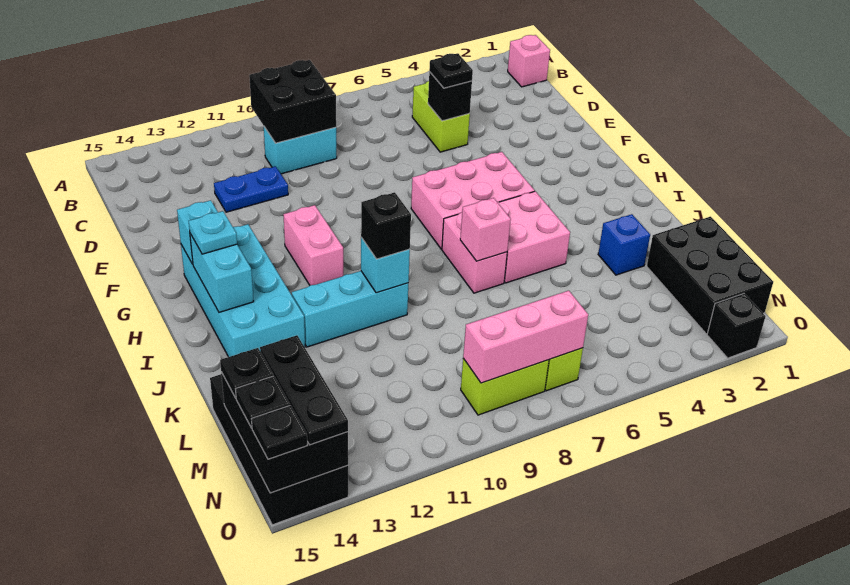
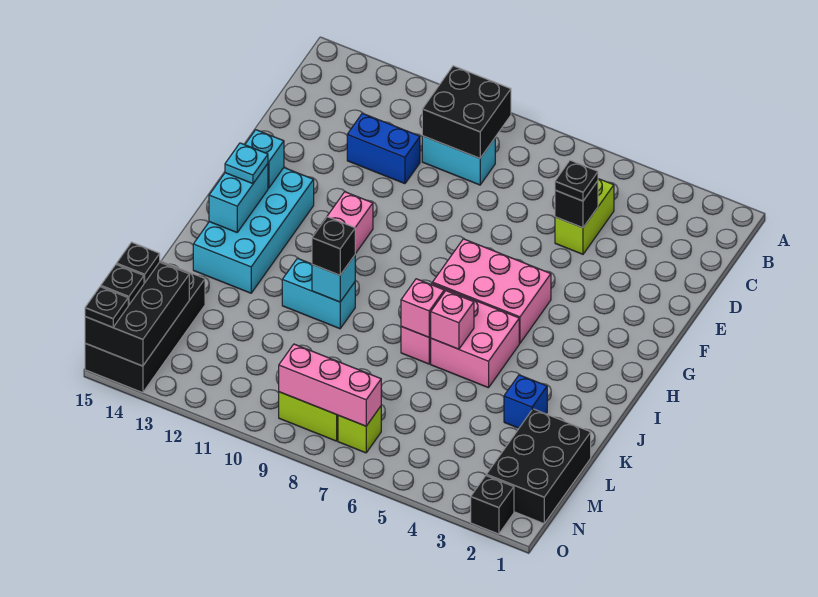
pink 1x1 brick [508,35,550,87] -> pink 1x1 brick moved to [431,291,474,349]
blue 1x2 plate [214,166,288,212] -> blue 1x2 brick [347,113,420,184]
cyan 1x3 brick [292,271,408,347] -> cyan 1x2 brick [282,258,355,329]
black 1x3 plate [260,335,348,445] -> none

